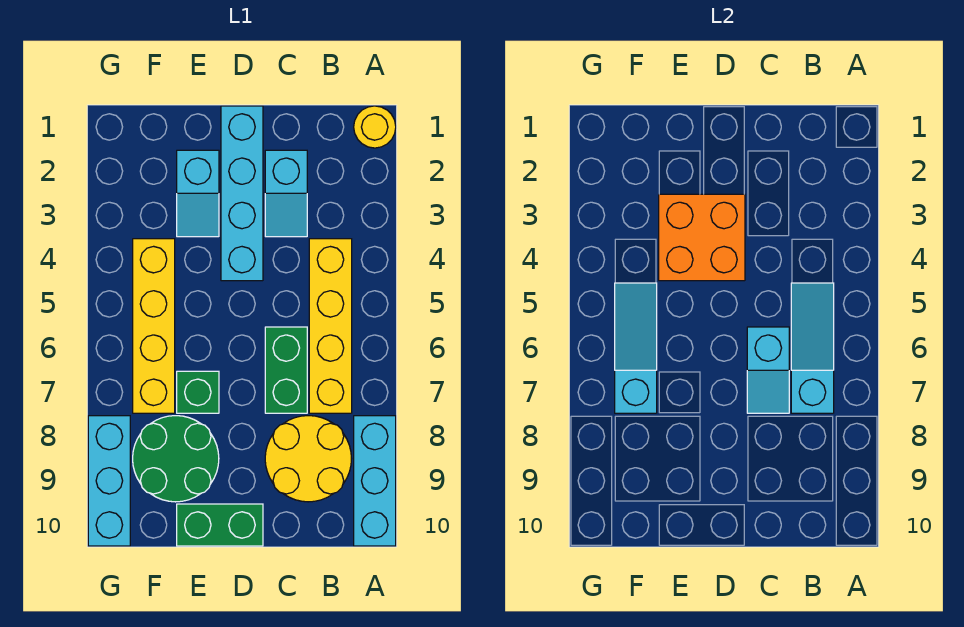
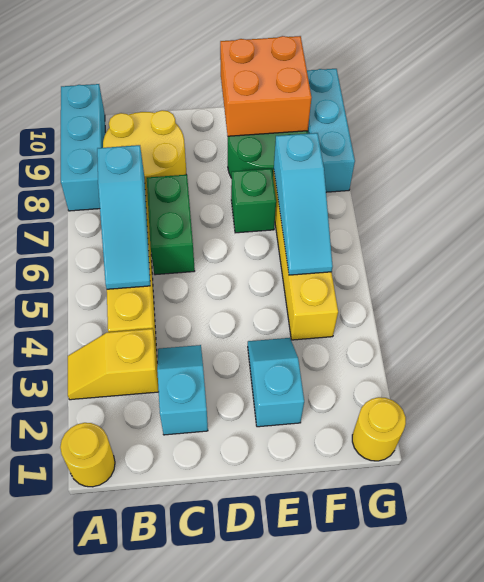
none -> yellow 1x2 slope [68,329,159,400]
cyan 1x2 slope [747,327,789,413] -> none
cyan 1x4 brick [221,106,263,281] -> none
orange 2x2 brick [659,194,745,281] -> orange 2x2 brick moved to [220,36,311,136]
green 1x2 brick [177,504,263,546] -> none
none -> yellow 1x1 round brick [352,397,406,461]

